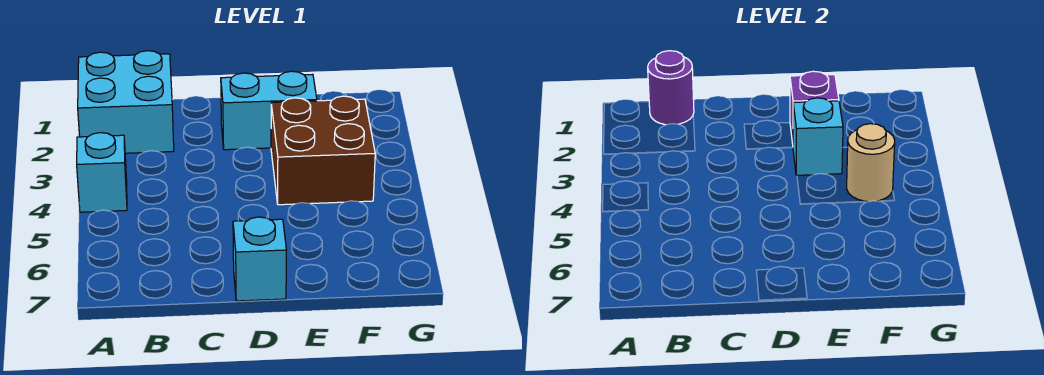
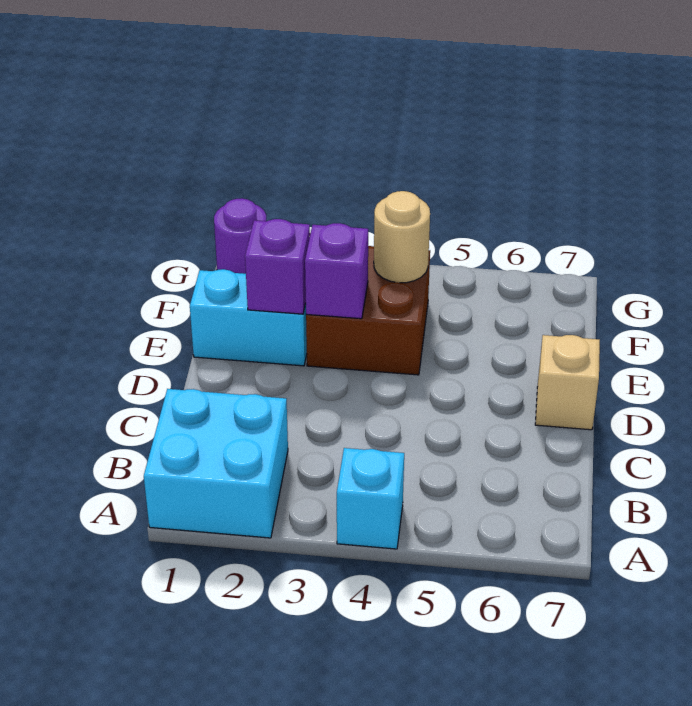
purple 1x1 round brick [648,51,694,125] -> purple 1x1 round brick moved to [214,198,266,274]
cyan 1x2 brick [221,71,317,150] -> cyan 1x2 brick turned to [190,269,307,366]
cyan 1x1 brick [233,217,286,301] -> tan 1x1 brick [535,335,600,430]
cyan 1x1 brick [793,98,843,176] -> purple 1x1 brick [305,223,368,319]

